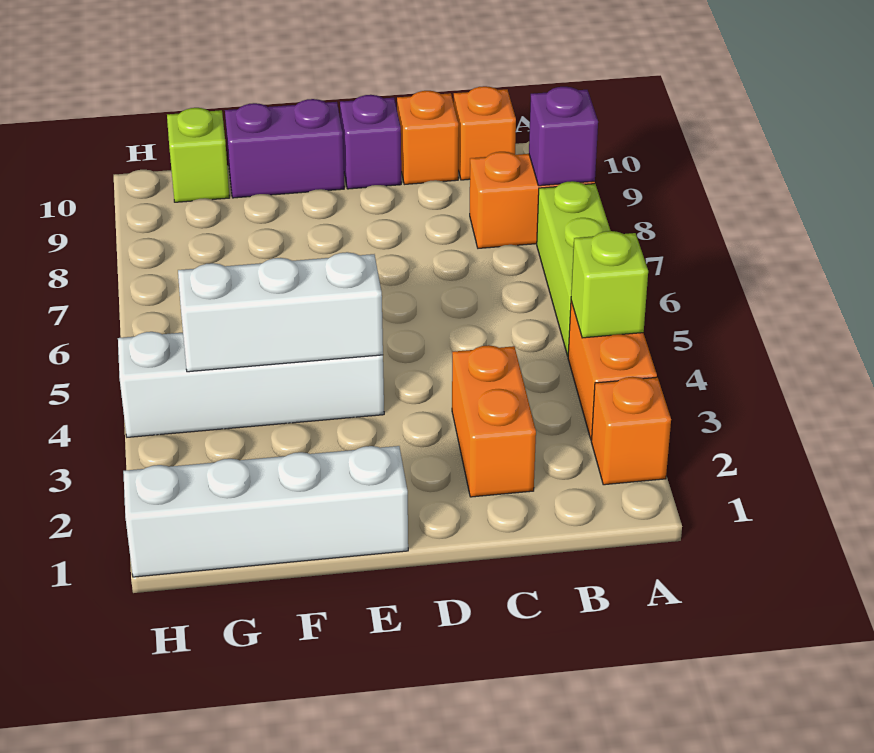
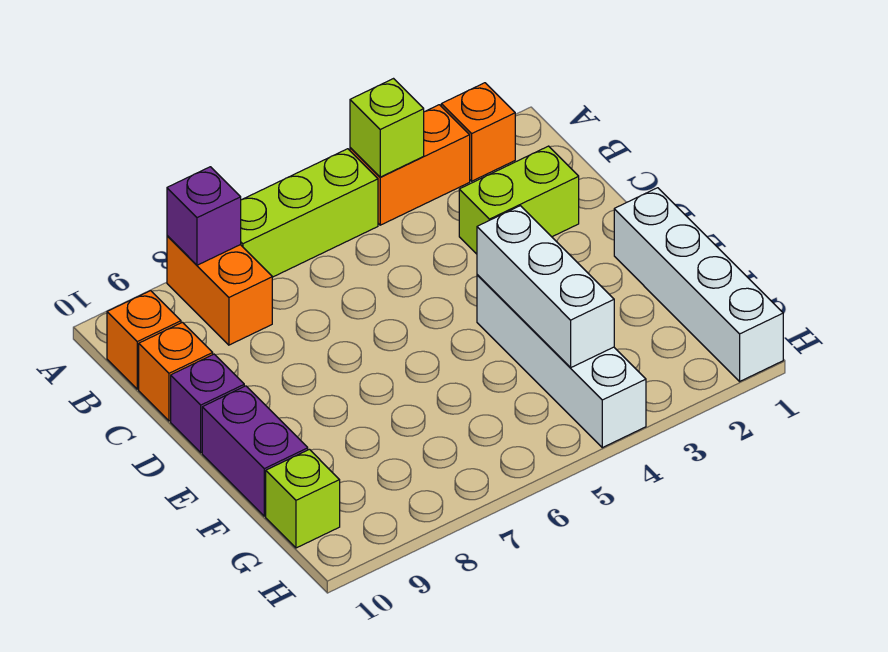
orange 1x2 brick [452,345,536,497] -> lime 1x2 brick [459,146,579,254]

